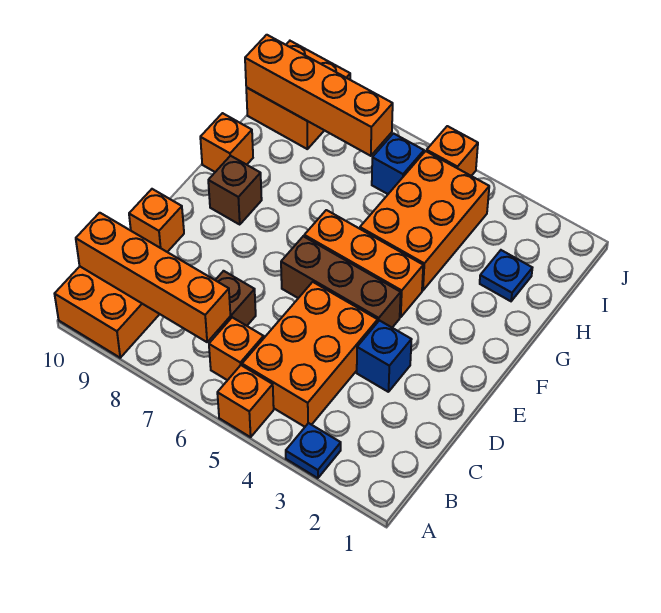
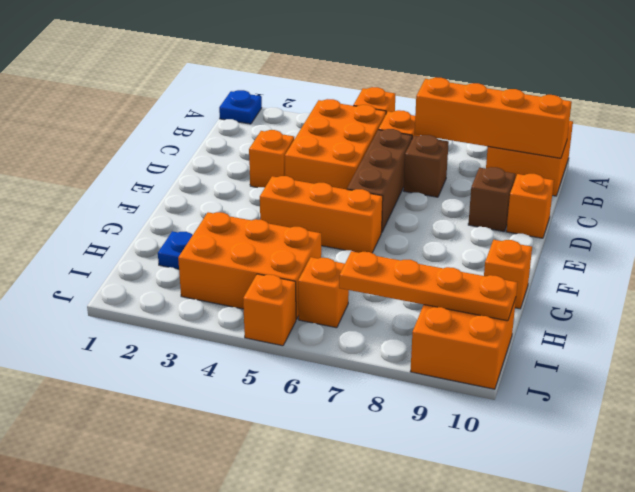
blue 1x1 plate [286,423,341,478] -> blue 1x1 plate moved to [219,90,262,124]
blue 1x1 brick [357,321,412,392] -> orange 1x1 brick [249,130,294,188]
brown 1x3 brick [281,236,401,327] -> brown 1x3 brick turned to [347,129,412,233]
brown 1x1 brick [208,156,262,224] -> brown 1x1 brick moved to [468,167,515,231]
orange 2x3 brick [360,151,489,290] -> orange 2x3 brick turned to [178,212,321,320]
blue 1x1 brick [372,133,424,194] -> orange 1x1 brick [298,257,349,328]
orange 1x4 brick [245,35,393,156] -> orange 1x4 plate [339,251,517,321]

